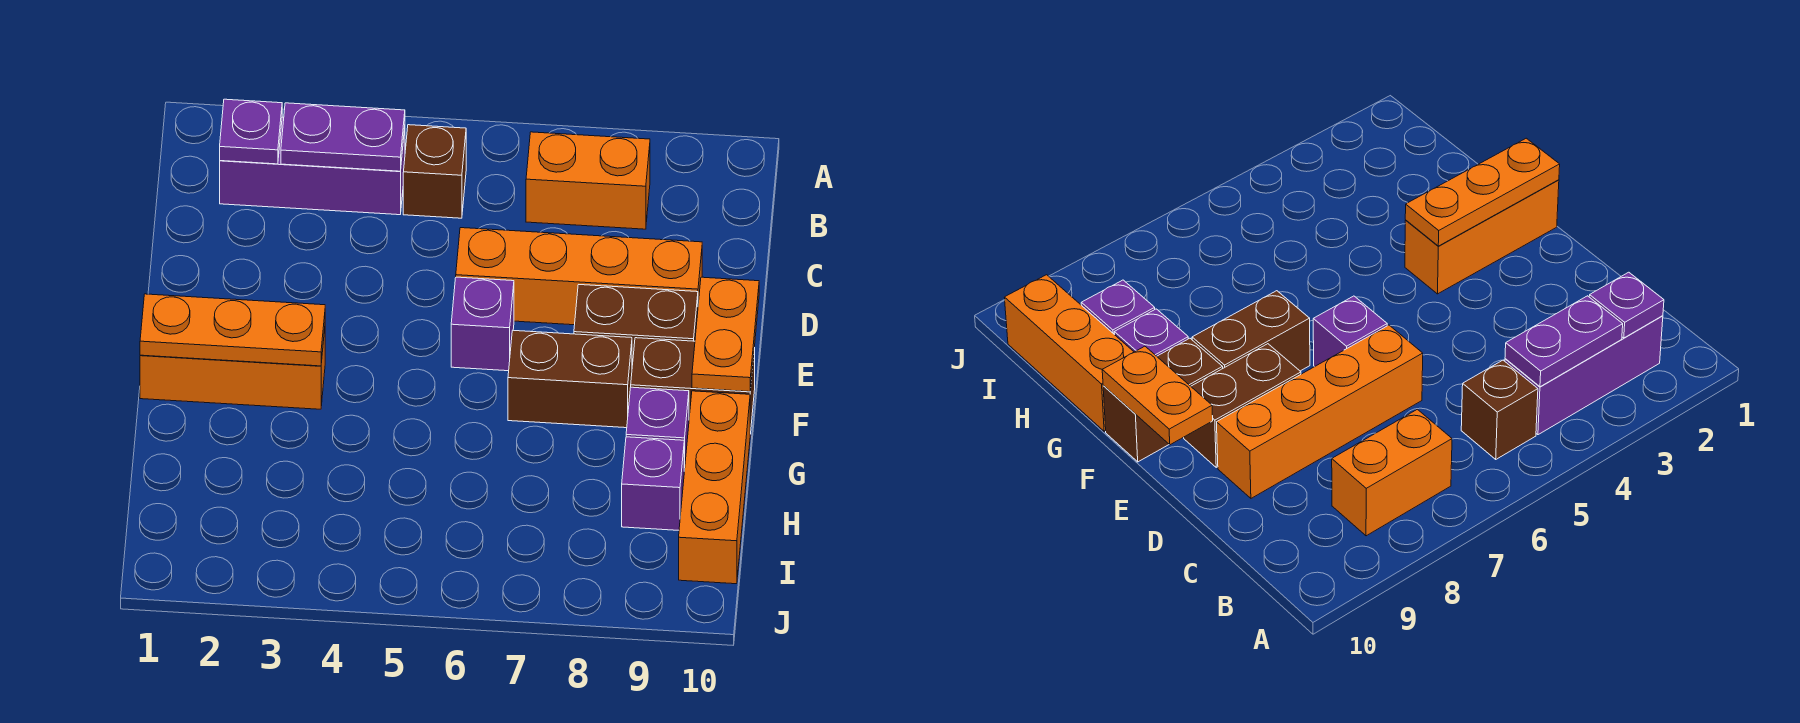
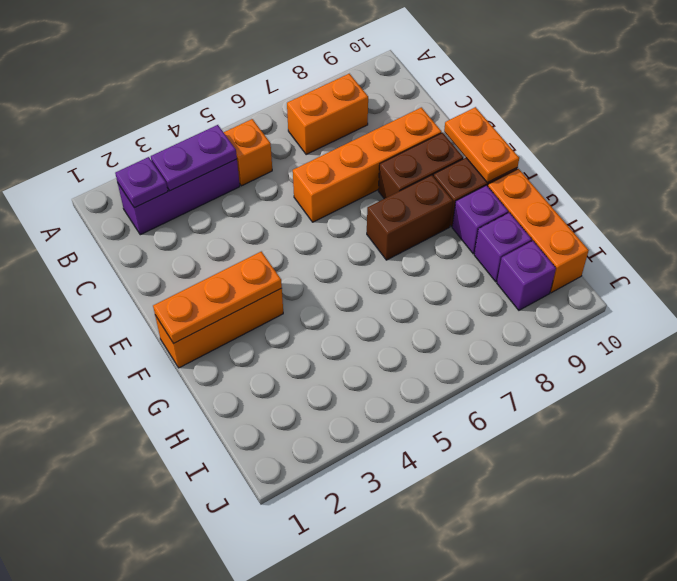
brown 1x1 brick [403,125,466,218] -> orange 1x1 brick [224,119,272,186]
purple 1x1 brick [451,277,514,371] -> purple 1x1 brick moved to [497,241,556,310]

